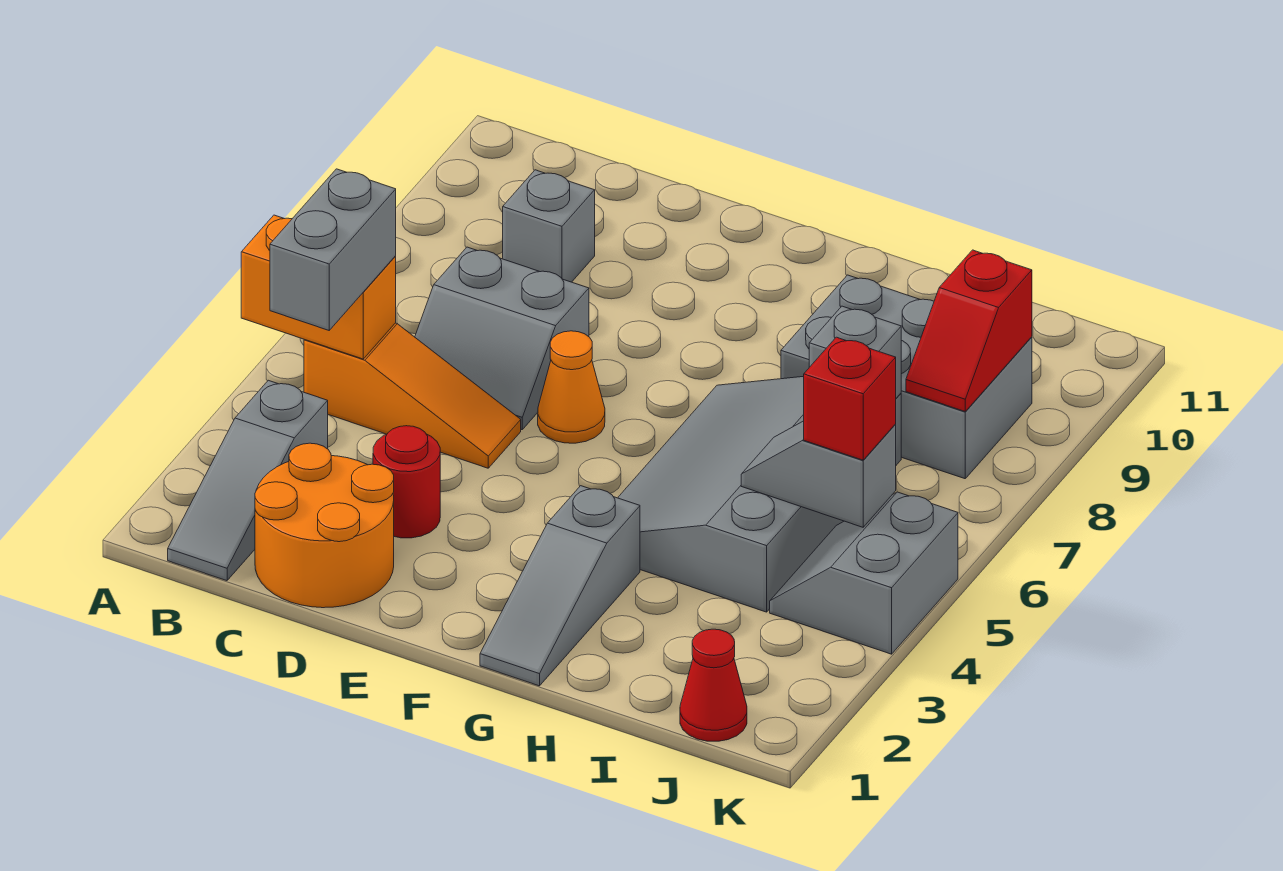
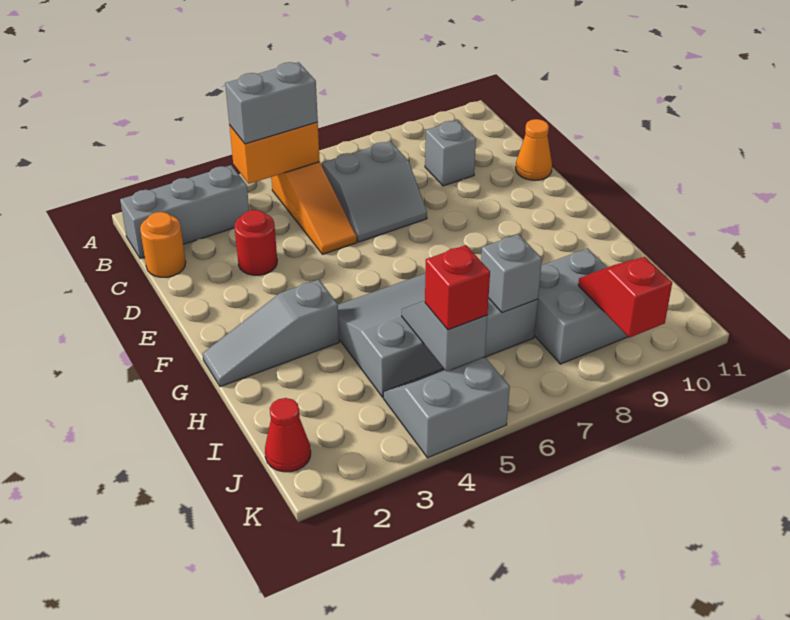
orange 1x2 brick [241,215,396,359] -> orange 1x2 brick turned to [229,122,320,184]
grey 1x3 slope [168,380,328,581] -> grey 1x3 brick [120,165,249,258]
orange 2x2 round brick [255,443,394,608] -> orange 1x1 round brick [140,212,186,277]
grey 2x2 slope [415,247,589,430] -> grey 2x2 slope turned to [322,141,427,242]
orange 1x1 cone [538,331,605,443] -> orange 1x1 cone moved to [516,119,552,180]
grey 2x3 brick [781,275,1032,479] -> grey 2x2 brick [535,248,628,364]
red 1x2 slope [906,250,1032,411] -> red 1x2 slope turned to [578,257,672,338]

